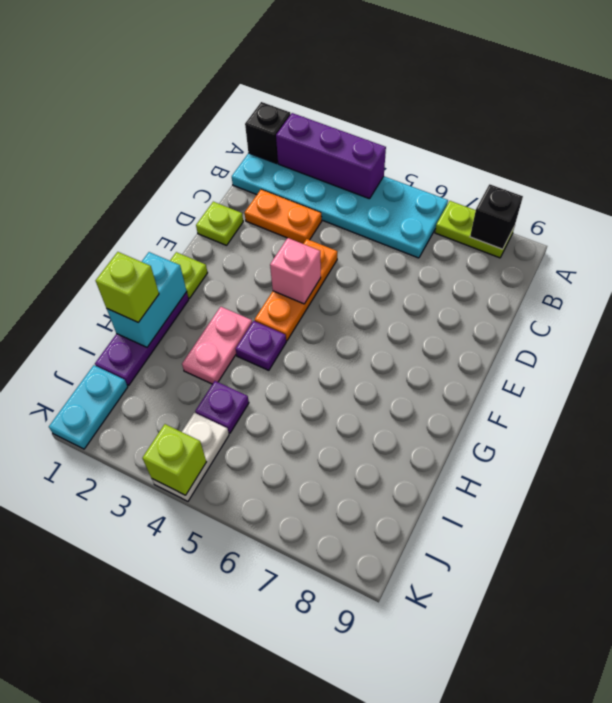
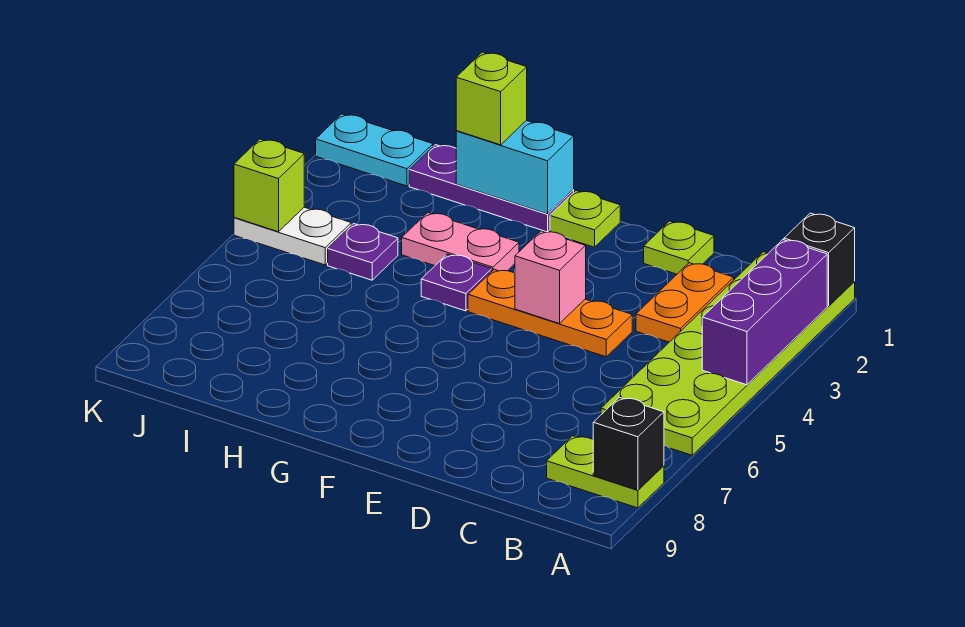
cyan 2x6 plate [232,153,448,258] -> lime 2x6 plate [601,252,855,455]
lime 1x2 plate [435,201,515,258] -> lime 1x2 plate turned to [547,436,664,508]

